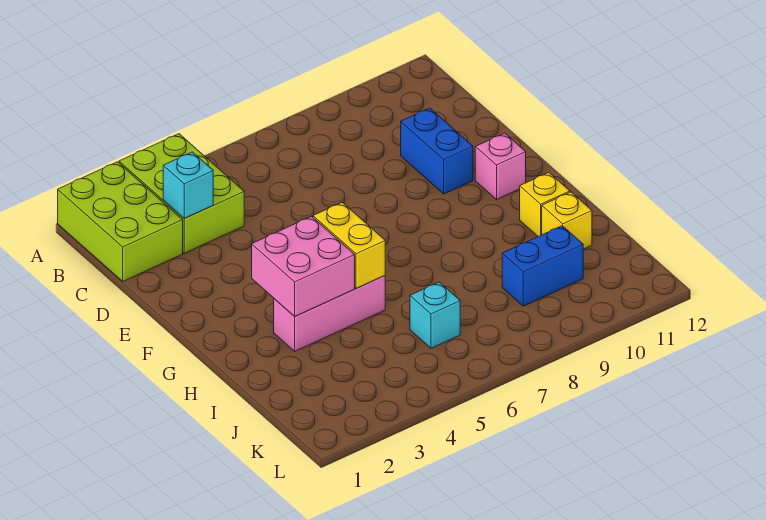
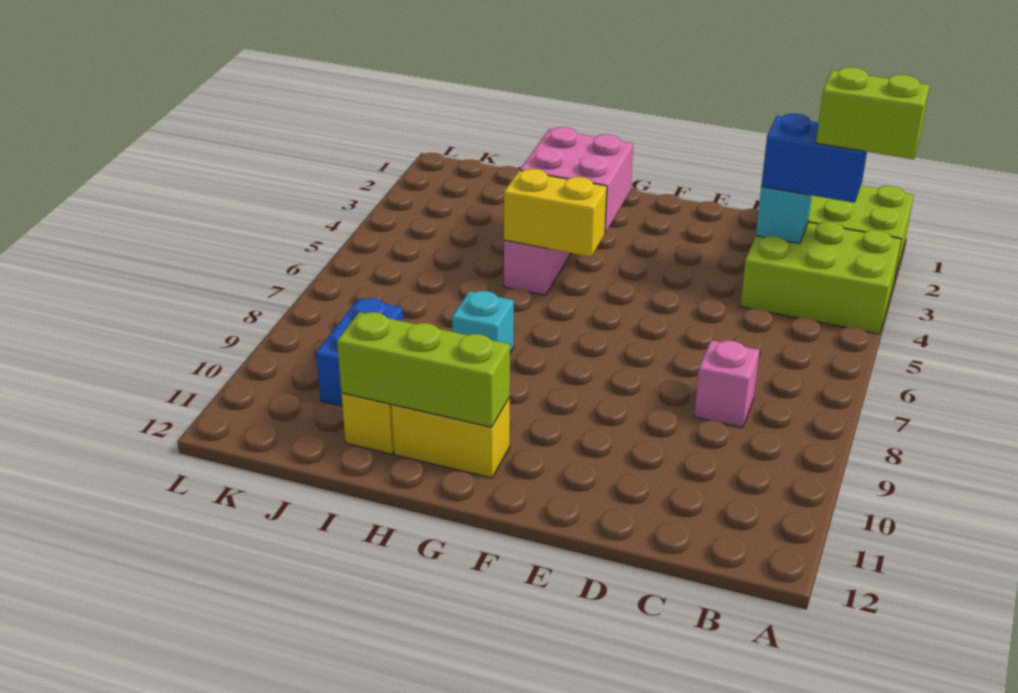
none -> lime 1x2 brick [816,67,929,159]
blue 1x2 brick [401,108,473,194] -> blue 1x2 brick moved to [761,114,867,203]
pink 1x1 brick [475,133,526,199] -> pink 1x1 brick moved to [694,340,759,428]
none -> lime 1x3 brick [337,312,510,427]
yellow 1x1 brick [520,172,570,237] -> yellow 1x2 brick [391,397,510,478]
cyan 1x1 brick [410,282,460,348] -> cyan 1x1 brick moved to [452,291,514,353]

